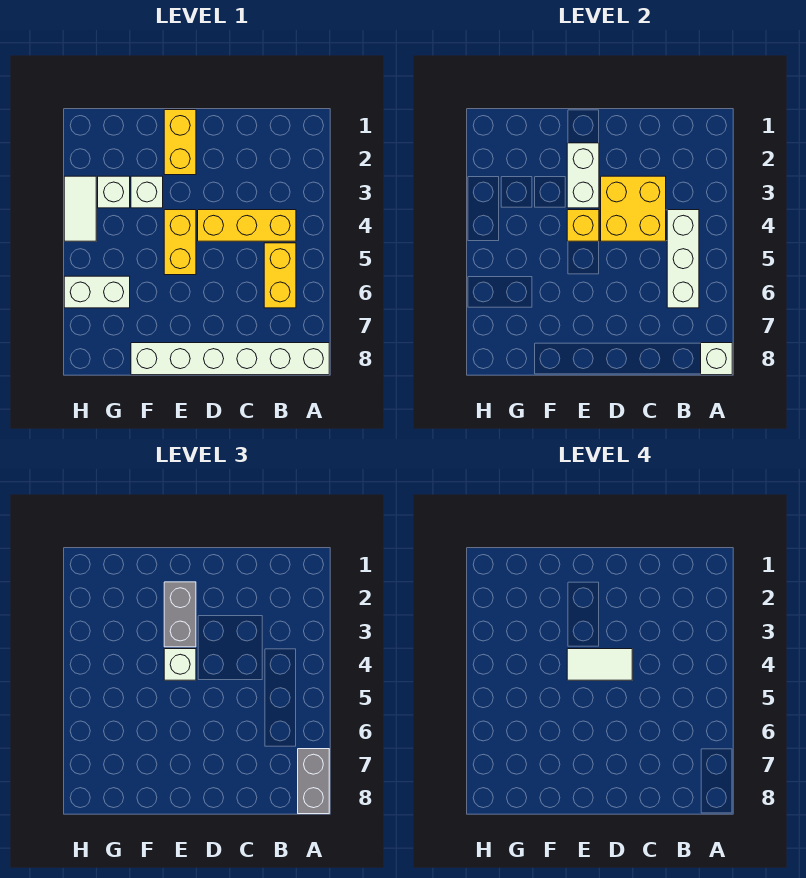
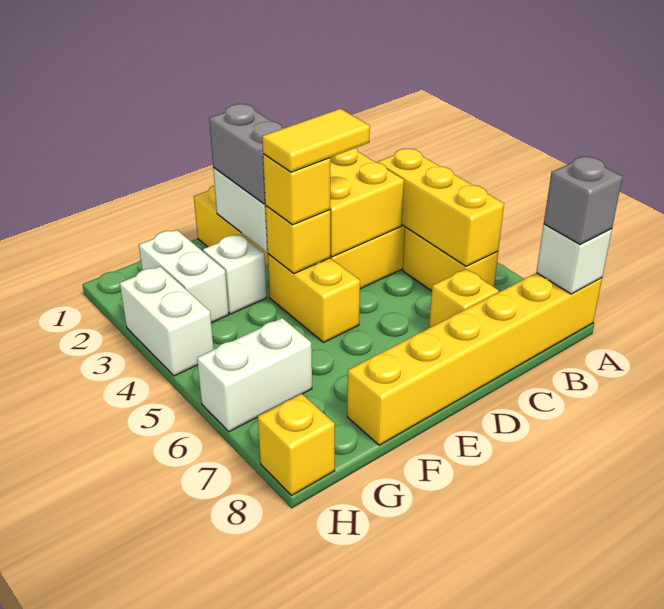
grey 1x2 brick [298,749,329,814] -> grey 1x1 brick [544,157,623,245]
white 1x6 brick [131,343,329,375] -> yellow 1x6 brick [347,273,602,445]
white 1x3 brick [667,210,699,308] -> yellow 1x3 brick [377,149,504,266]
none -> yellow 1x1 brick [429,269,499,328]
white 1x2 tile [567,649,632,680] -> yellow 1x2 tile [262,109,370,172]
white 1x1 brick [164,649,196,680] -> yellow 1x1 brick [263,154,330,225]
white 1x1 brick [98,176,130,208] -> white 1x2 brick [139,230,229,323]
white 1x2 tile [64,176,96,241] -> white 1x2 brick [120,267,214,376]
none -> yellow 1x1 brick [258,394,335,495]

